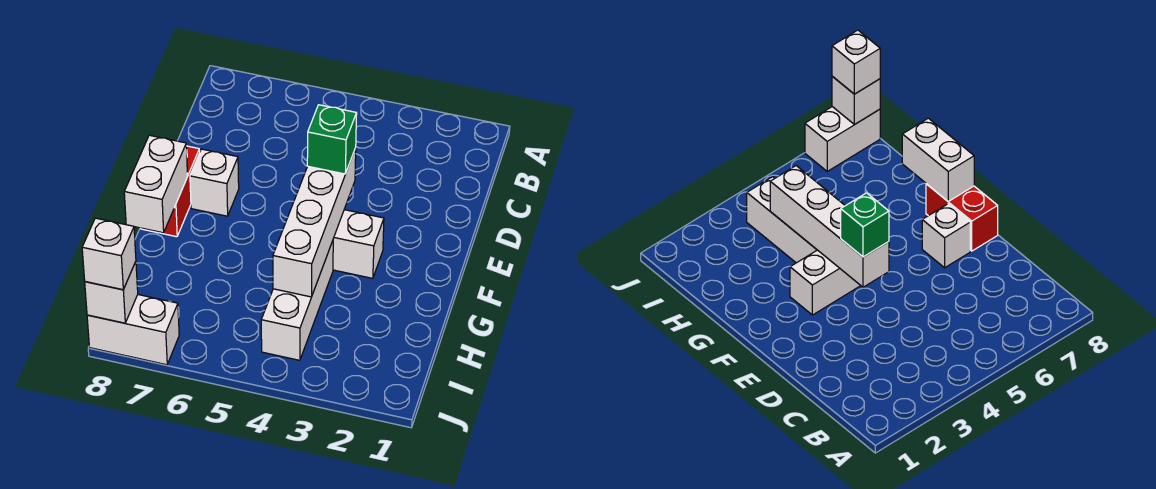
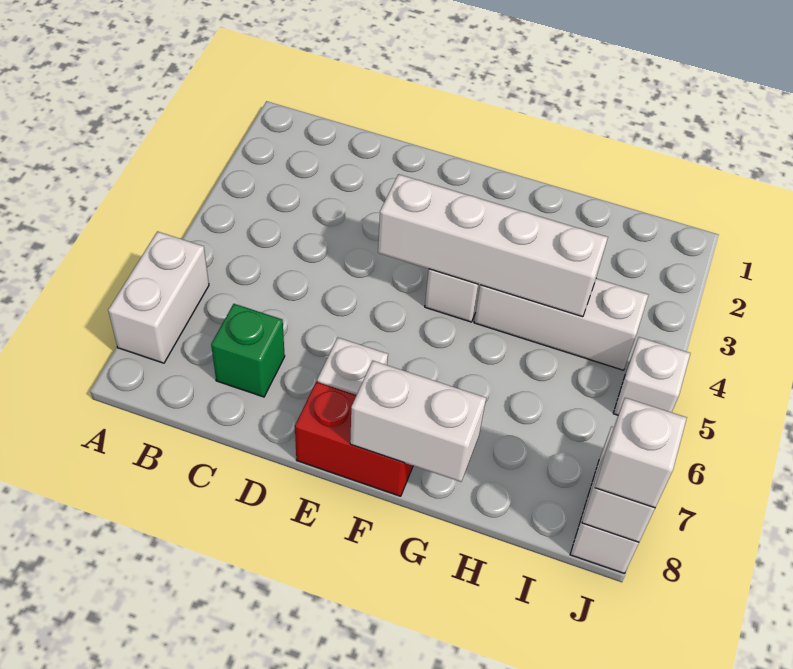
none -> white 1x2 brick [108,232,209,363]
green 1x1 brick [307,105,357,174] -> green 1x1 brick moved to [211,304,285,397]
none -> white 1x1 brick [613,337,690,415]

